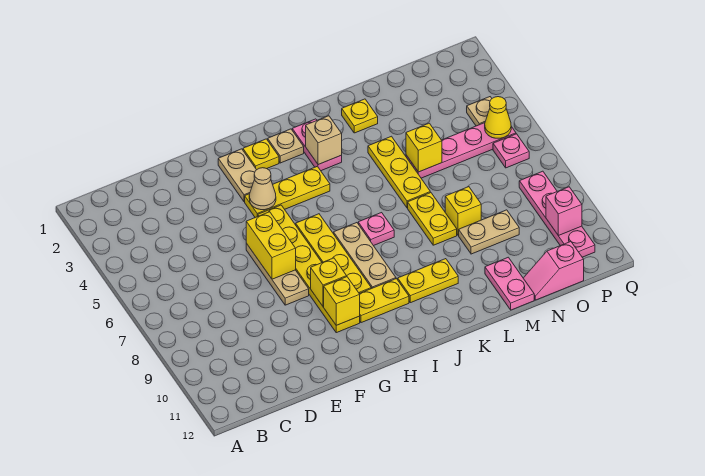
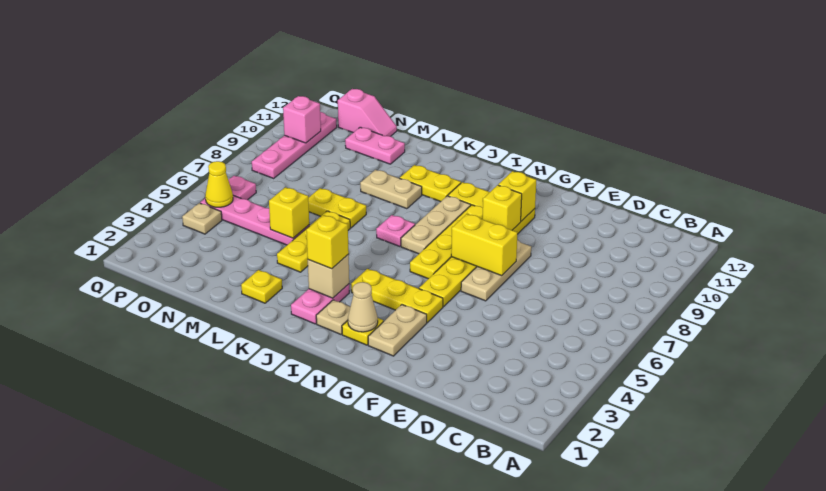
yellow 1x2 brick [246,212,296,279] -> yellow 1x2 brick turned to [451,214,517,276]
tan 1x1 cone [249,168,276,210] -> tan 1x1 cone moved to [348,282,378,332]
yellow 1x2 plate [408,192,457,245] -> yellow 1x2 plate turned to [308,188,366,228]
yellow 1x1 brick [445,187,481,235] -> yellow 1x1 brick moved to [306,215,349,269]
tan 1x2 plate [459,210,519,254] -> tan 1x2 plate moved to [360,170,422,209]
pink 1x2 plate [485,257,534,310] -> pink 1x2 plate turned to [345,127,405,164]

